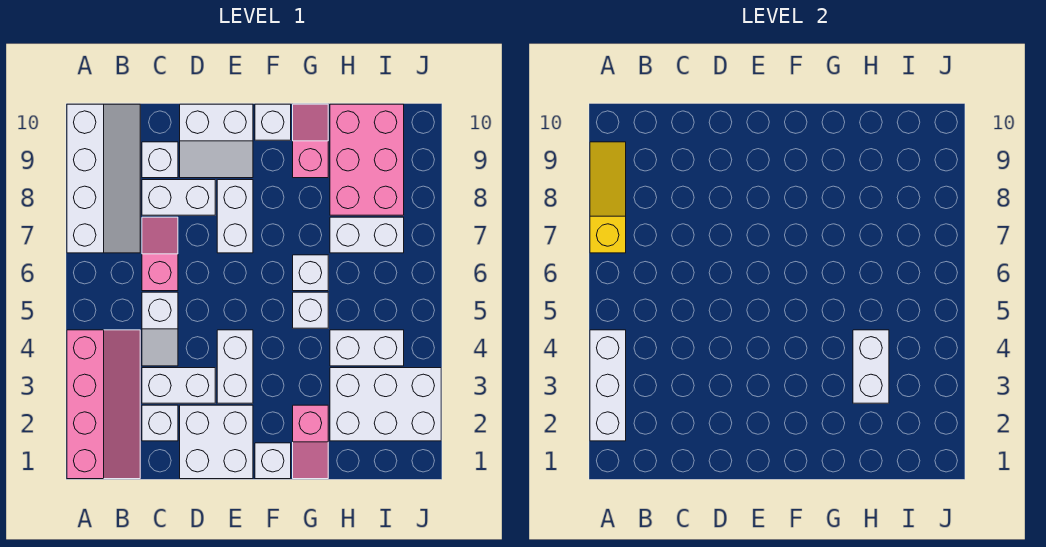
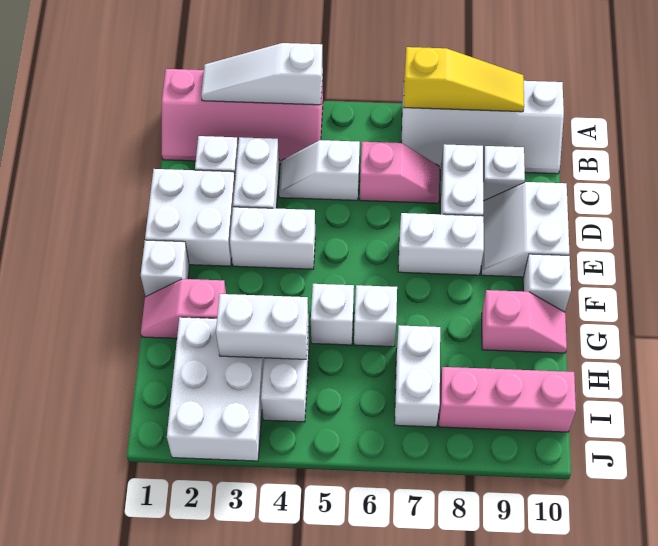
white 1x3 brick [590,330,626,441] -> white 1x3 slope [201,43,323,105]
pink 2x3 brick [330,104,404,215] -> pink 1x3 brick [439,367,576,432]

